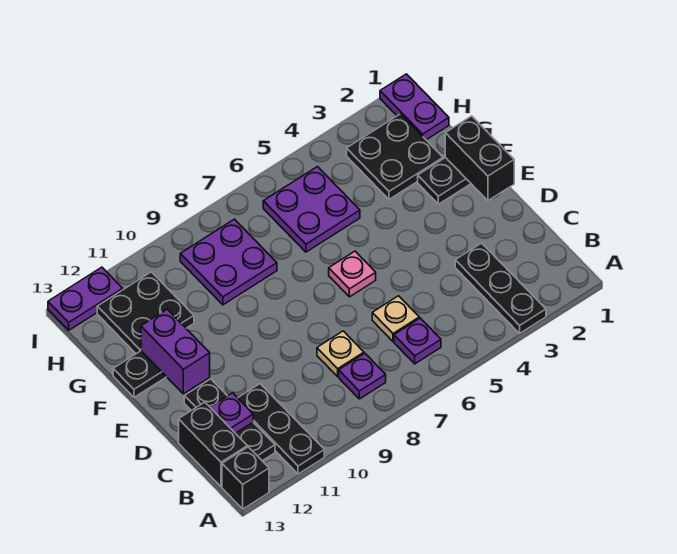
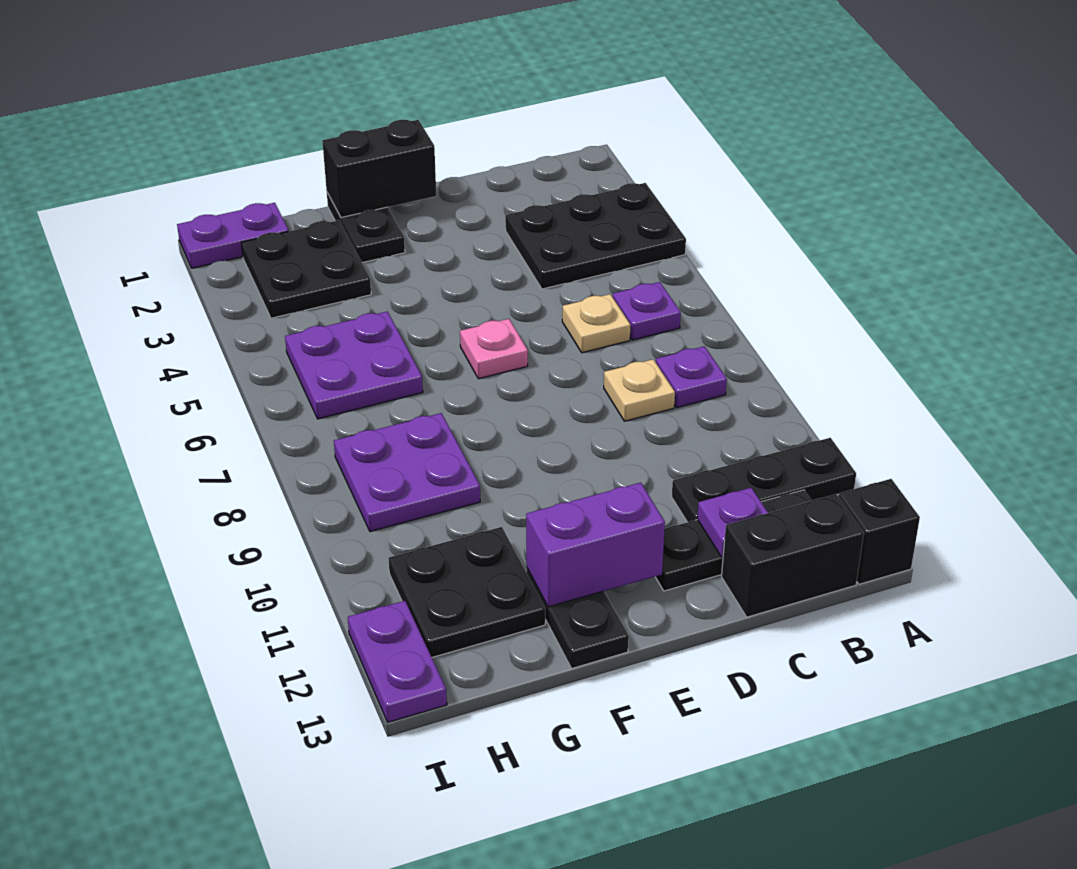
black 1x3 plate [455,243,546,333] -> black 2x3 plate [505,183,686,289]

